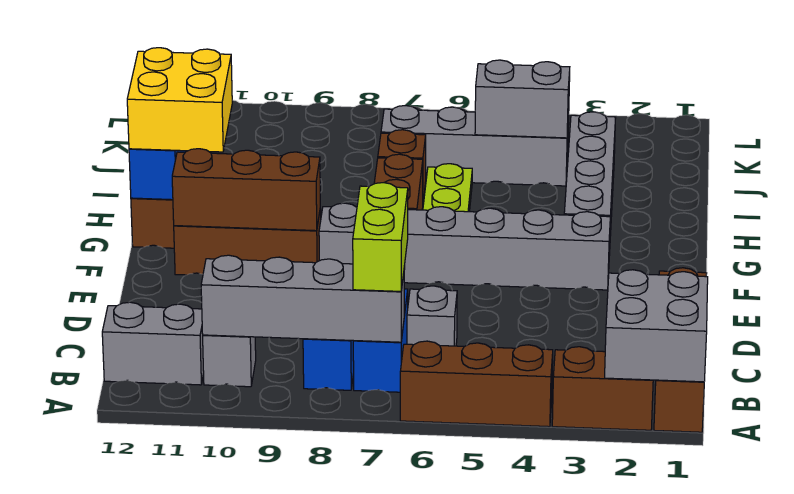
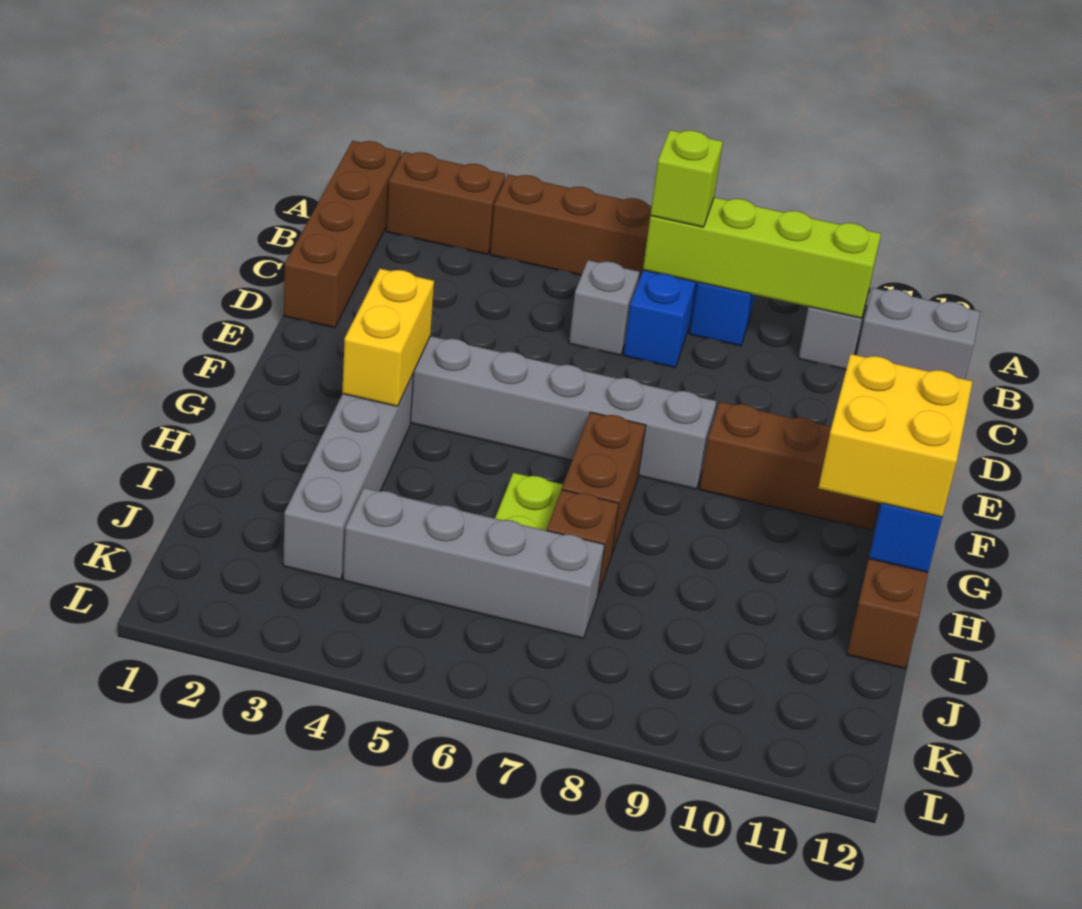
grey 2x2 brick [605,270,708,382] -> none
grey 1x4 brick [201,255,405,342] -> lime 1x4 brick [643,197,881,318]
lime 1x2 brick [353,183,408,291] -> lime 1x1 brick [650,130,723,227]
none -> yellow 1x2 brick [342,269,434,406]
brown 1x3 brick [172,149,320,231] -> none
grey 1x2 brick [475,60,570,138] -> none

